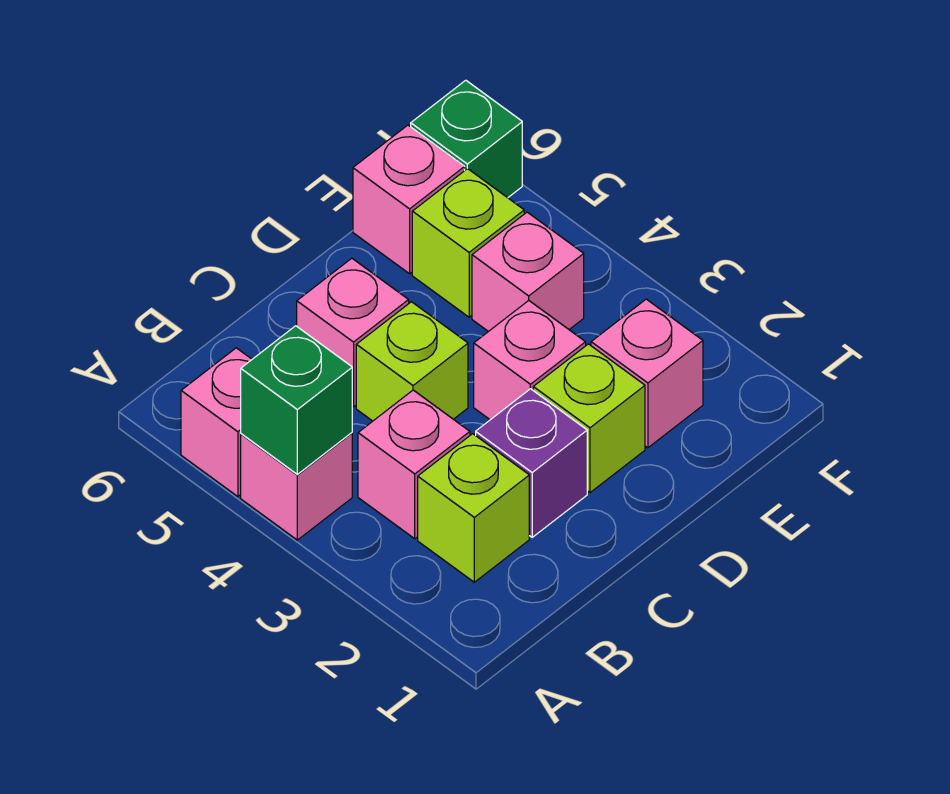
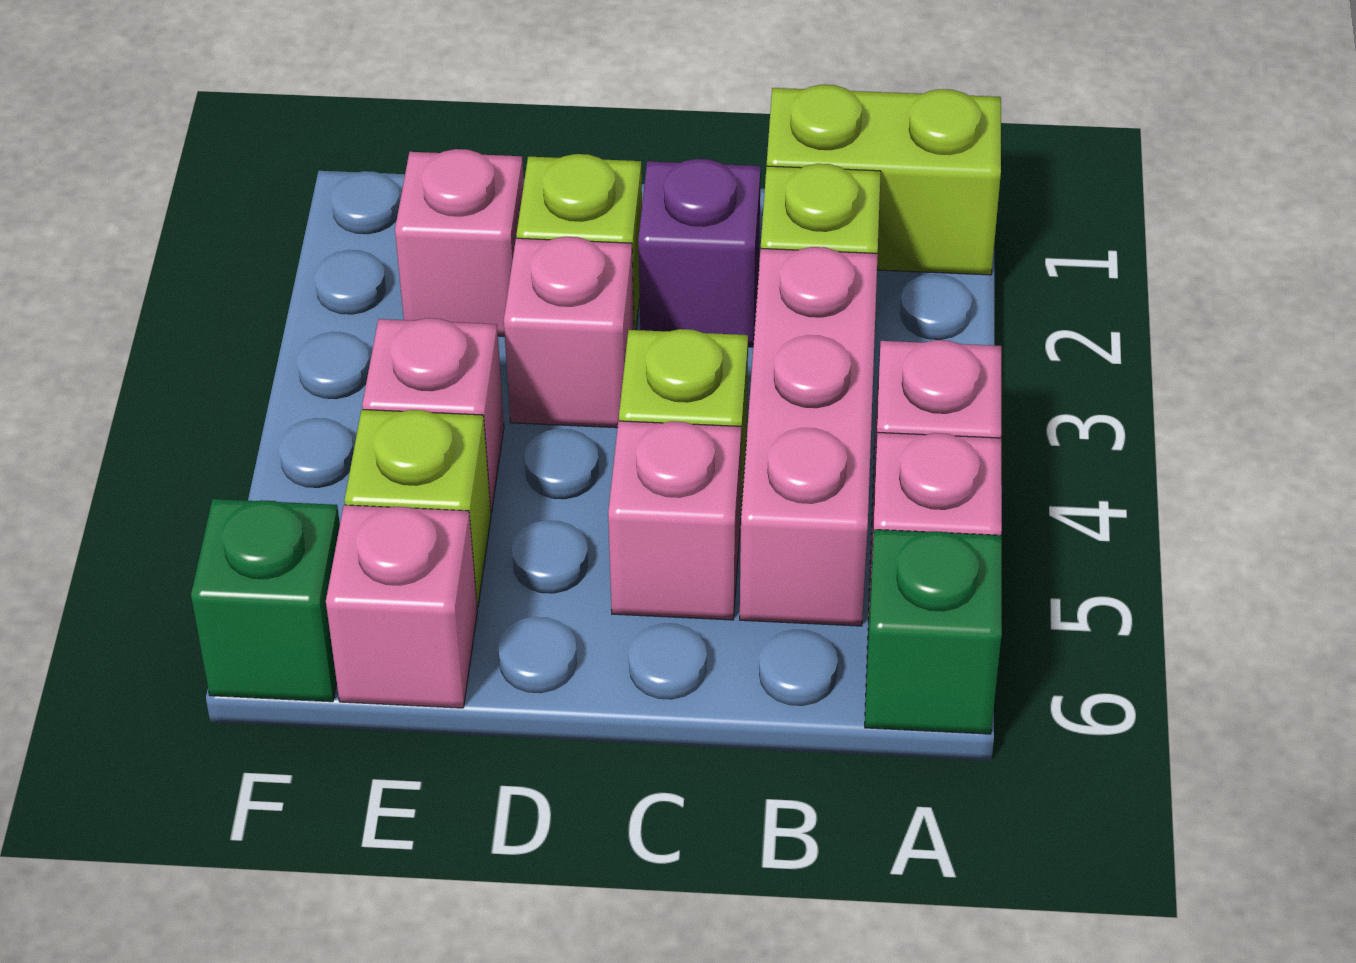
none -> lime 1x2 brick [767,85,1001,275]
green 1x1 brick [241,326,352,474] -> green 1x1 brick moved to [865,530,1002,734]
pink 1x1 brick [358,390,470,539] -> pink 1x3 brick [740,247,878,626]

